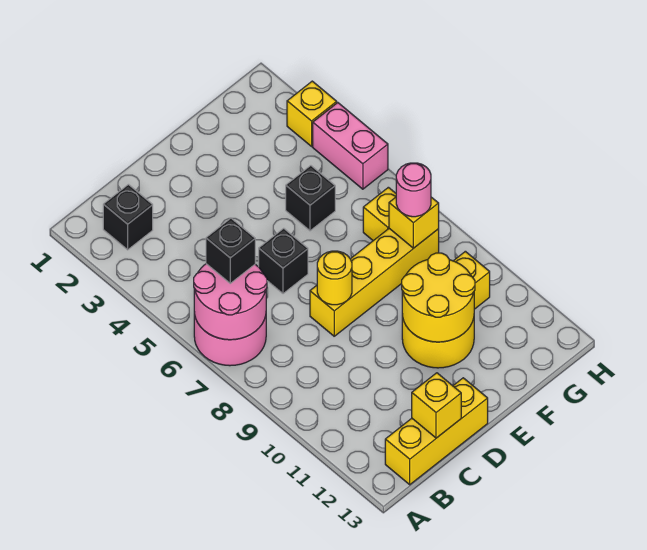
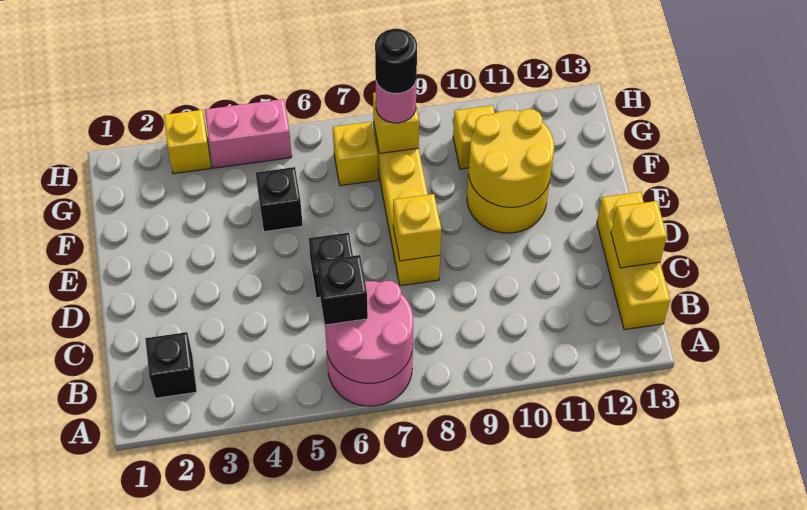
yellow 1x1 round brick [317,251,352,305] -> yellow 1x1 brick [393,194,441,261]
none -> black 1x1 round brick [375,29,417,93]

